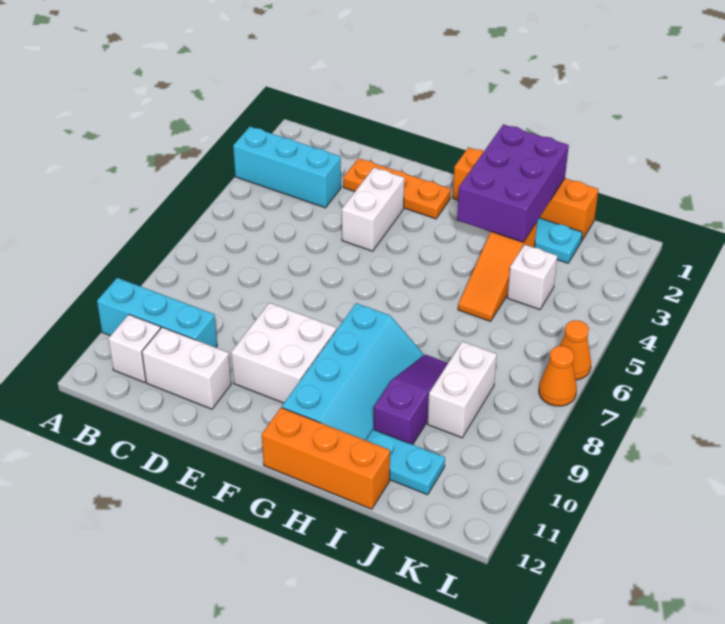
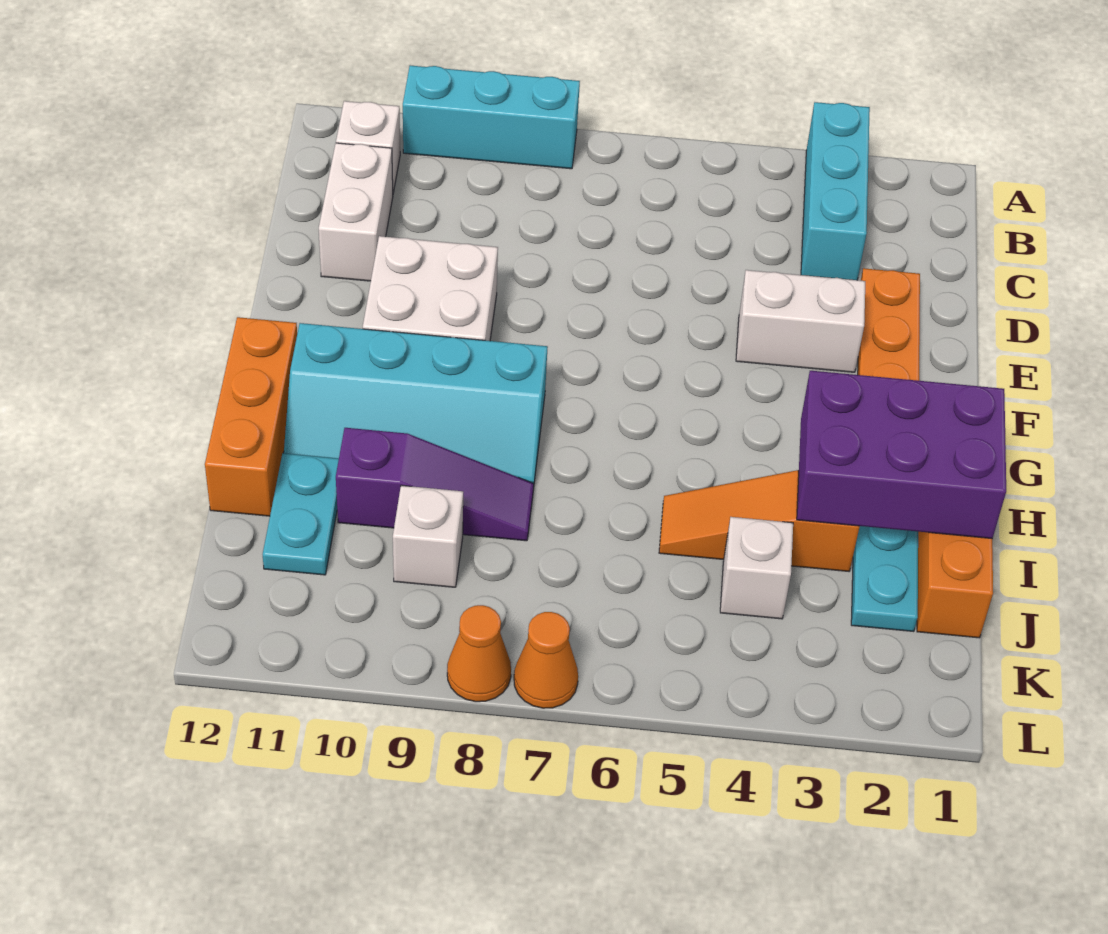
cyan 1x3 brick [97,278,217,348] -> cyan 1x3 brick turned to [403,66,580,169]
white 1x2 brick [428,341,497,438] -> white 1x1 brick [393,485,463,587]
orange 1x1 cone [560,320,591,380] -> orange 1x1 cone moved to [447,605,511,702]

